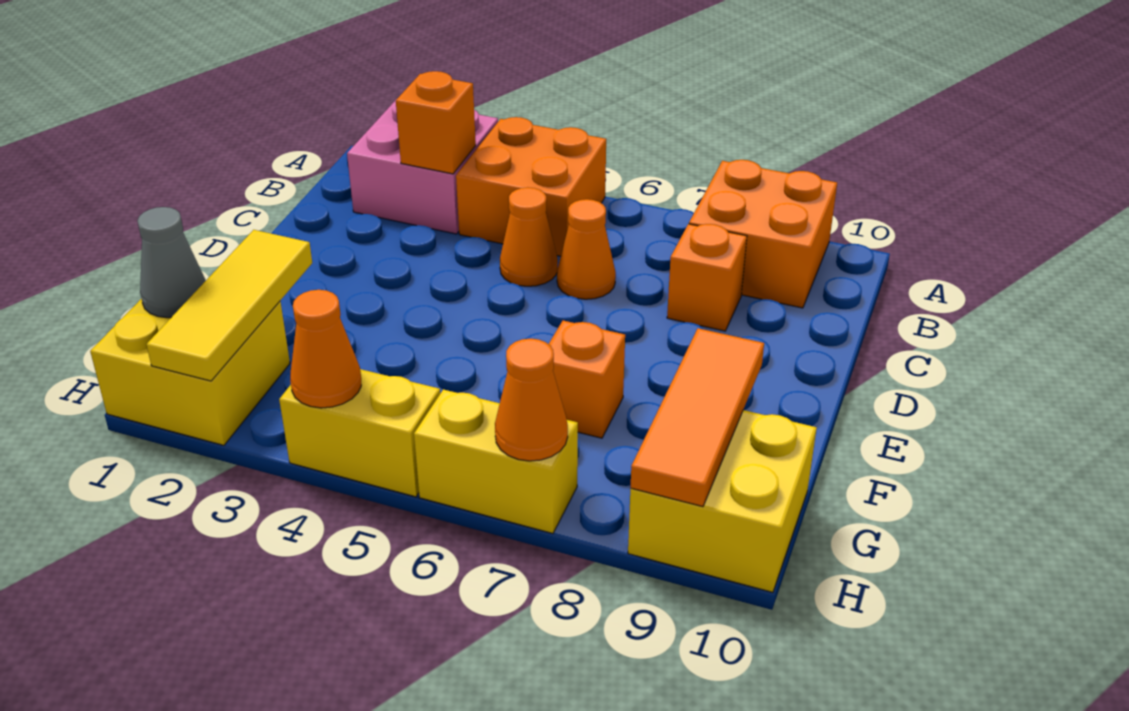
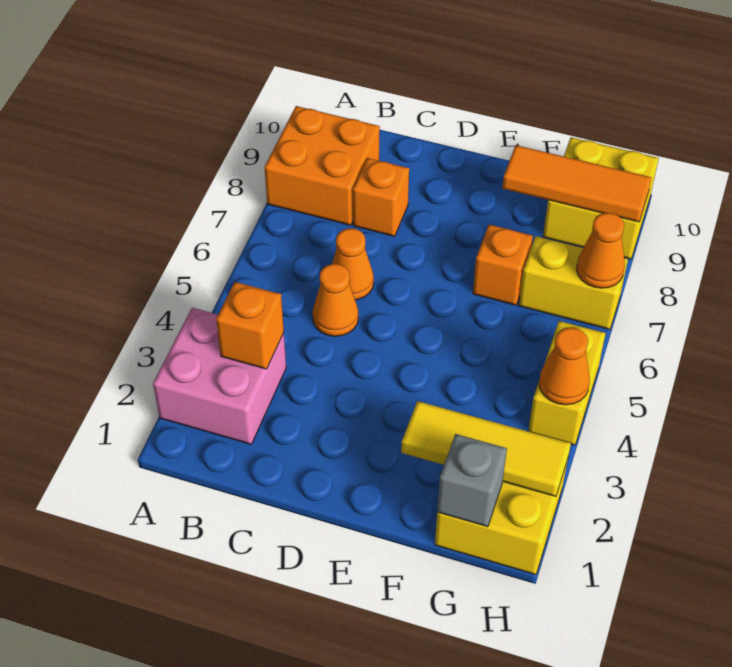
orange 2x2 brick [456,117,606,256] -> none
grey 1x1 cone [137,207,206,318] -> grey 1x1 brick [437,434,507,527]
yellow 1x2 brick [414,389,578,533] -> yellow 1x2 brick turned to [519,236,628,329]

